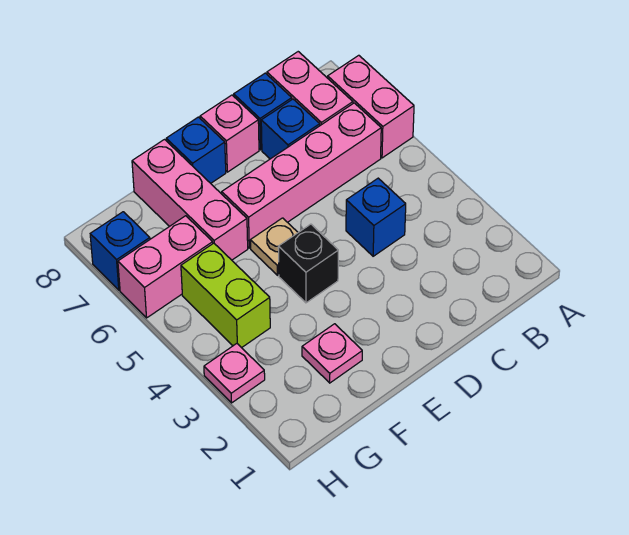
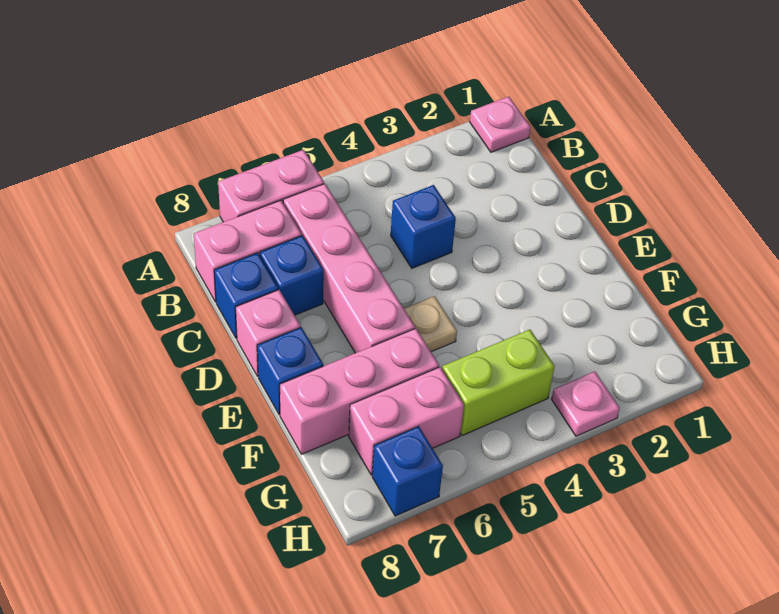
black 1x1 brick [278,224,338,303] -> none
pink 1x1 plate [302,324,362,383] -> pink 1x1 plate moved to [470,97,530,152]
pink 1x2 brick [118,216,213,318] -> pink 1x2 brick turned to [349,367,464,475]

